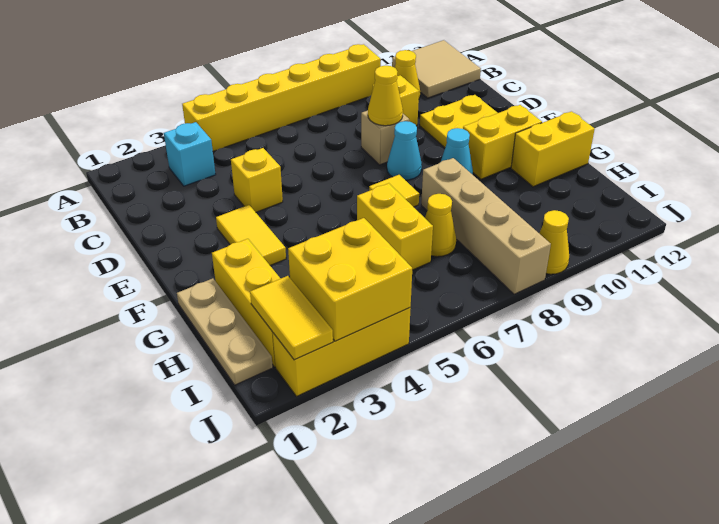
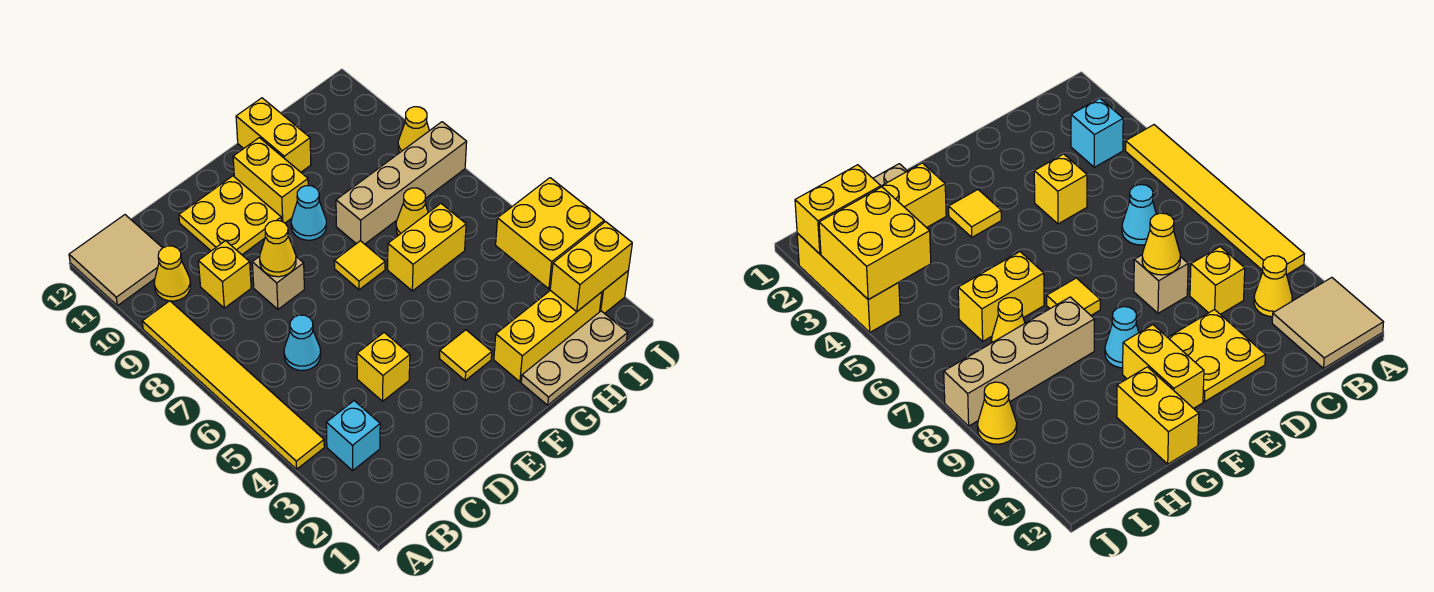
yellow 1x6 brick [182,44,381,151] -> yellow 1x6 tile [142,301,324,469]
yellow 1x2 tile [216,205,286,265] -> yellow 1x1 tile [439,330,492,380]
cyan 1x1 cone [387,121,422,180] -> cyan 1x1 cone moved to [284,315,321,370]
yellow 1x2 tile [250,276,333,360] -> yellow 1x2 brick [550,222,632,312]

